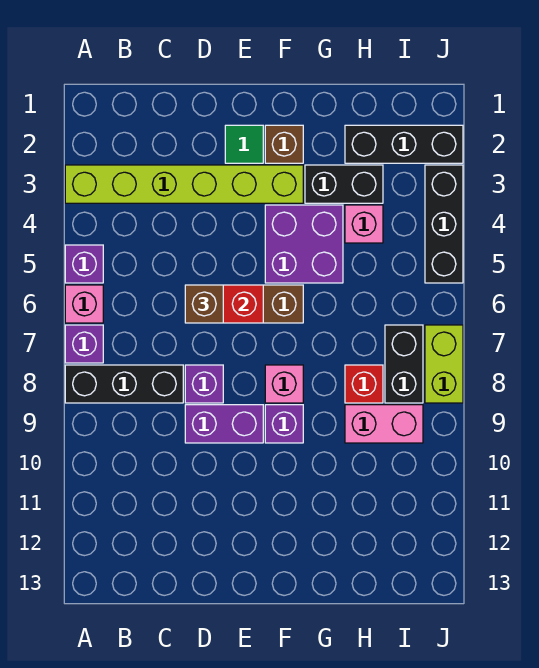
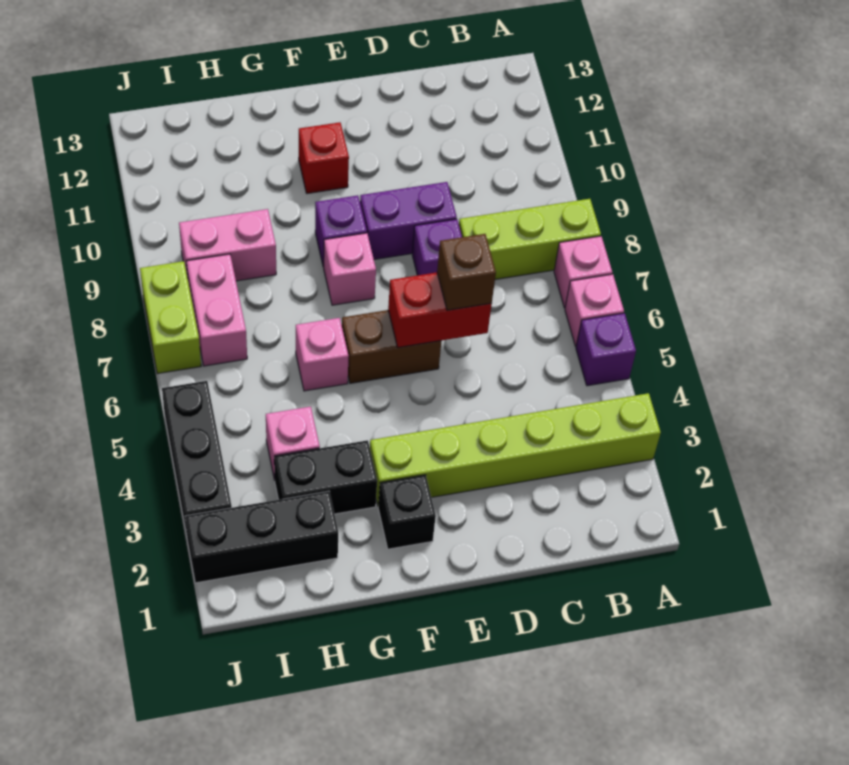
purple 1x1 brick [65,325,103,363] -> pink 1x1 brick [554,236,612,308]
black 1x3 brick [65,365,183,403] -> lime 1x3 brick [459,199,601,279]
green 1x1 tile [225,125,263,163] -> none
brown 1x1 brick [265,125,303,163] -> black 1x1 brick [378,475,436,549]
purple 2x2 brick [265,205,343,283] -> none
none -> pink 1x1 brick [296,318,349,391]
red 1x1 brick [345,365,383,403] -> red 1x1 brick moved to [299,122,349,193]
black 1x2 brick [385,325,423,403] -> pink 1x2 brick [186,254,247,366]

